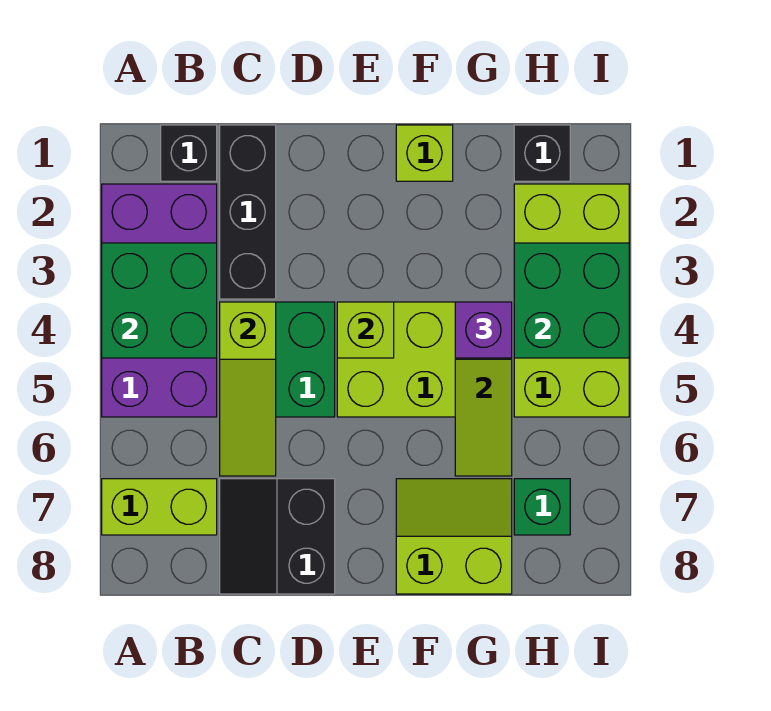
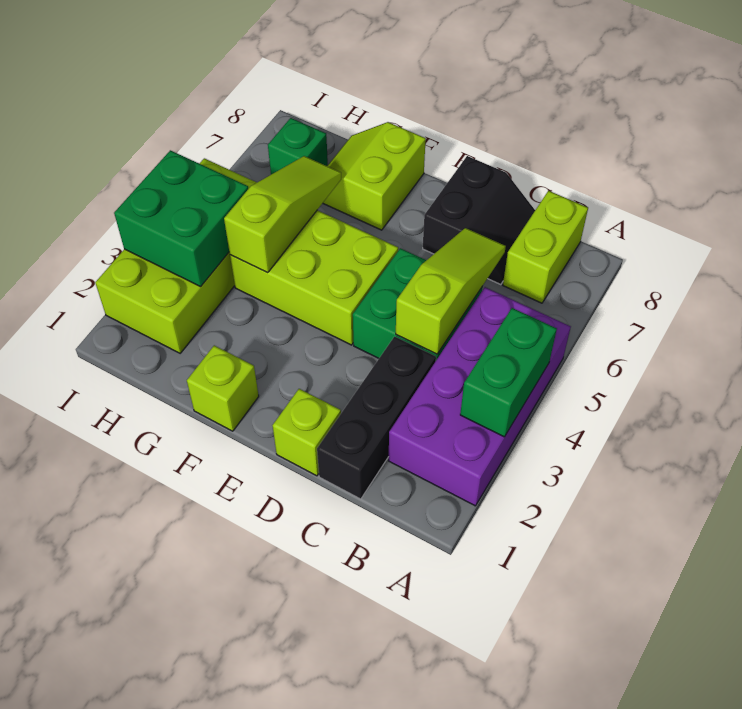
green 2x2 brick [102,243,217,358] -> green 1x2 brick [460,308,557,437]
lime 1x2 brick [102,479,217,535] -> lime 1x2 brick turned to [503,191,588,303]
black 1x1 brick [161,125,217,181] -> none
lime 1x1 brick [337,302,394,358] -> lime 1x1 brick moved to [273,389,341,476]
lime 2x2 slope [396,479,512,594] -> lime 2x2 slope turned to [323,122,426,230]
purple 1x1 brick [455,302,512,358] -> none
black 1x1 brick [514,125,570,181] -> none

